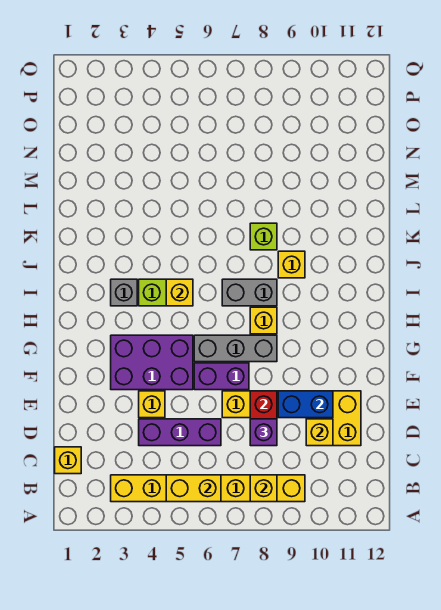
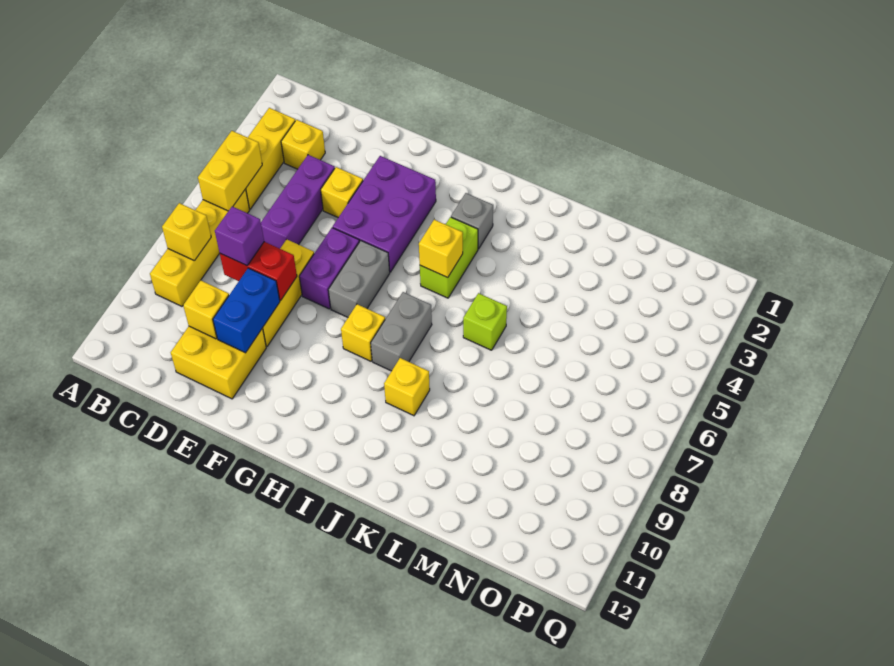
yellow 1x1 brick [55,447,81,474] -> yellow 1x1 brick moved to [281,120,325,169]
grey 1x3 brick [194,335,277,362] -> grey 1x2 brick [328,241,390,317]
lime 1x1 brick [250,223,277,250] -> lime 1x1 brick moved to [463,293,507,350]

